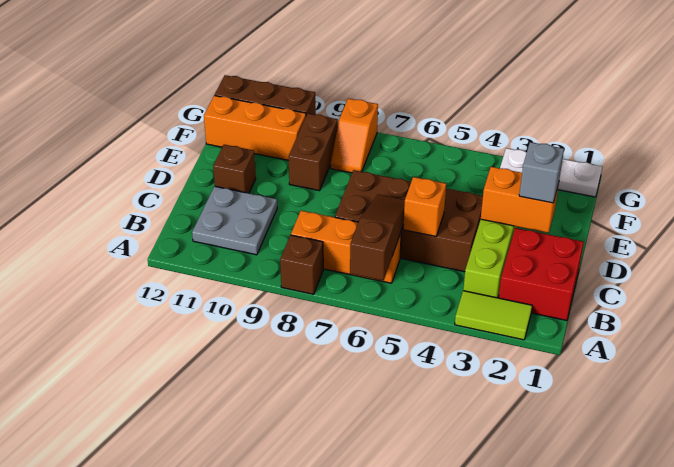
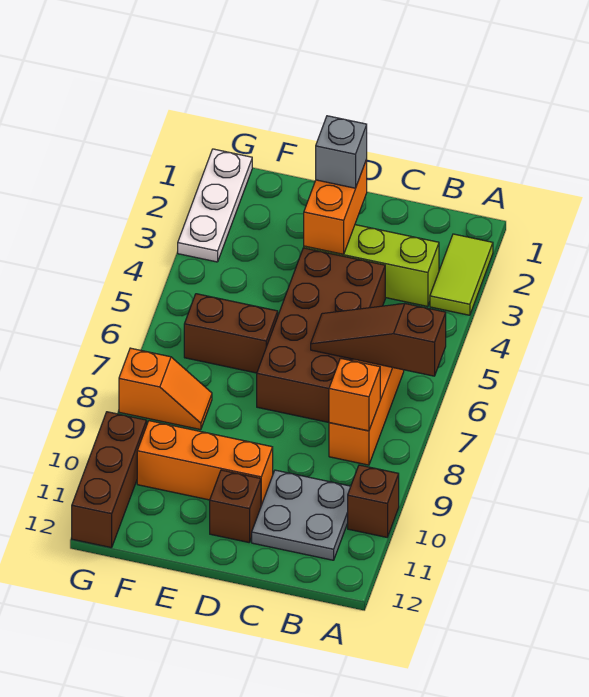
brown 1x1 brick [280,235,323,294] -> brown 1x1 brick moved to [348,465,399,537]
red 2x2 brick [499,228,584,321] -> none
orange 1x1 brick [403,177,446,237] -> orange 1x1 brick moved to [329,358,380,431]
brown 1x2 brick [288,114,338,191] -> brown 1x2 brick moved to [184,294,278,373]
orange 1x3 brick [204,95,306,160] -> orange 1x3 brick turned to [137,421,273,505]

